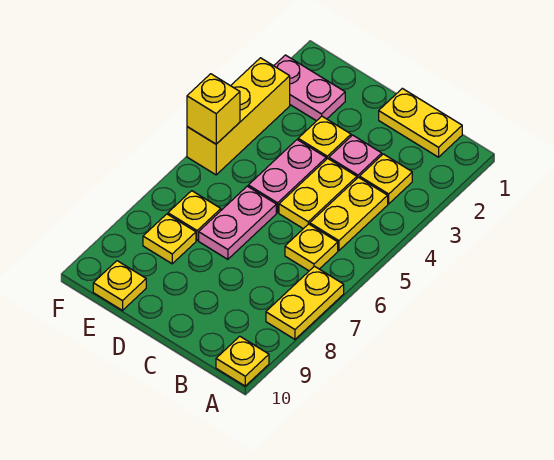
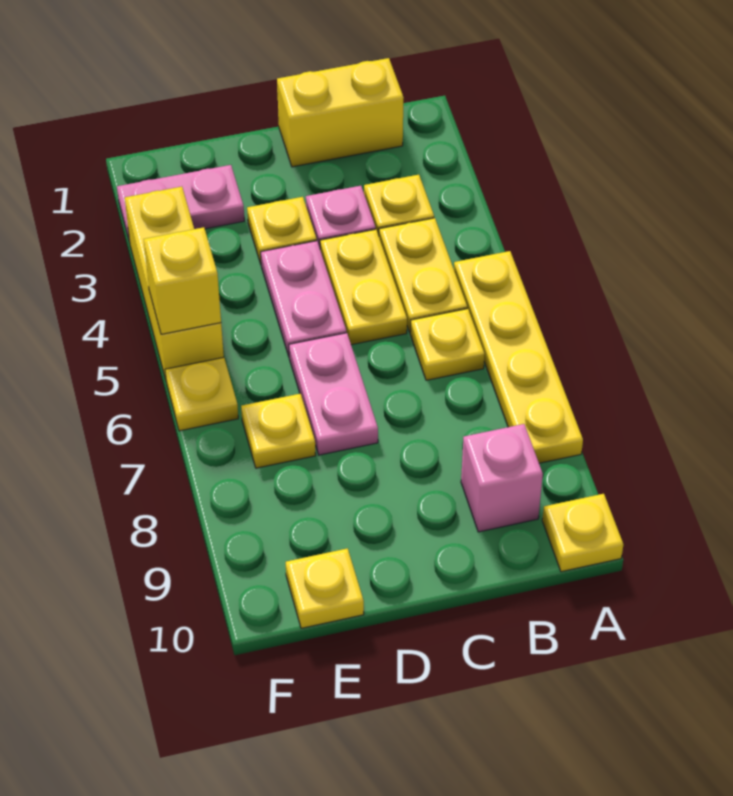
yellow 1x2 plate [266,266,344,339] -> yellow 1x4 plate [454,251,583,463]
yellow 1x2 plate [379,88,462,157] -> yellow 1x2 brick [277,58,404,167]
none -> pink 1x1 brick [461,424,543,532]
yellow 1x1 plate [143,214,196,264] -> yellow 1x1 plate moved to [165,357,238,431]

